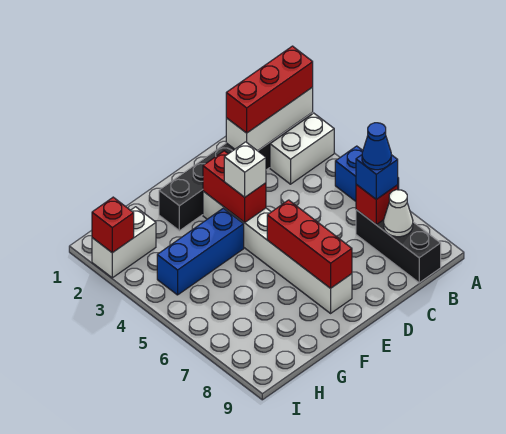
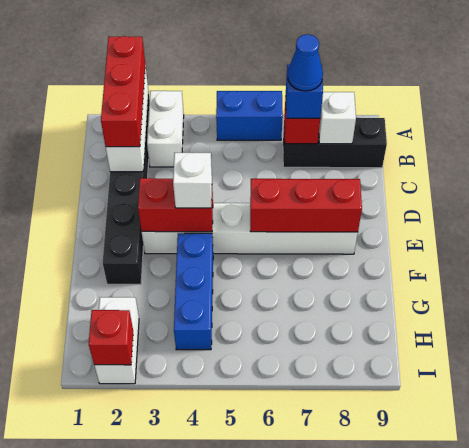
white 1x1 cone [384,190,413,237] -> white 1x1 brick [319,92,356,144]

